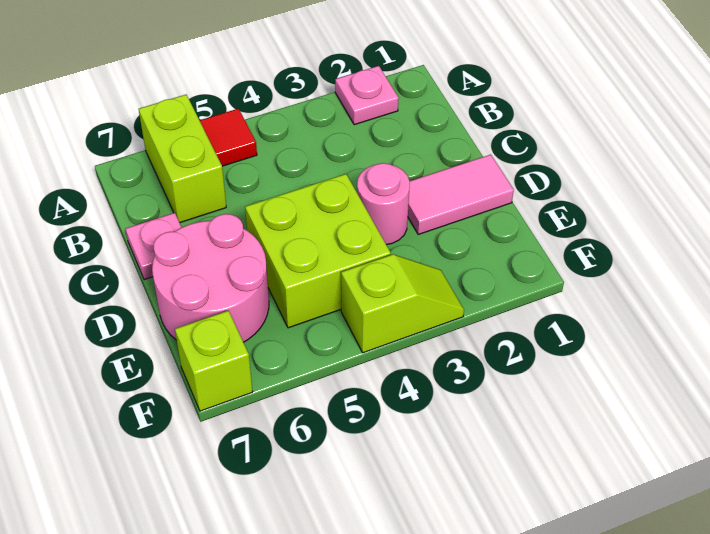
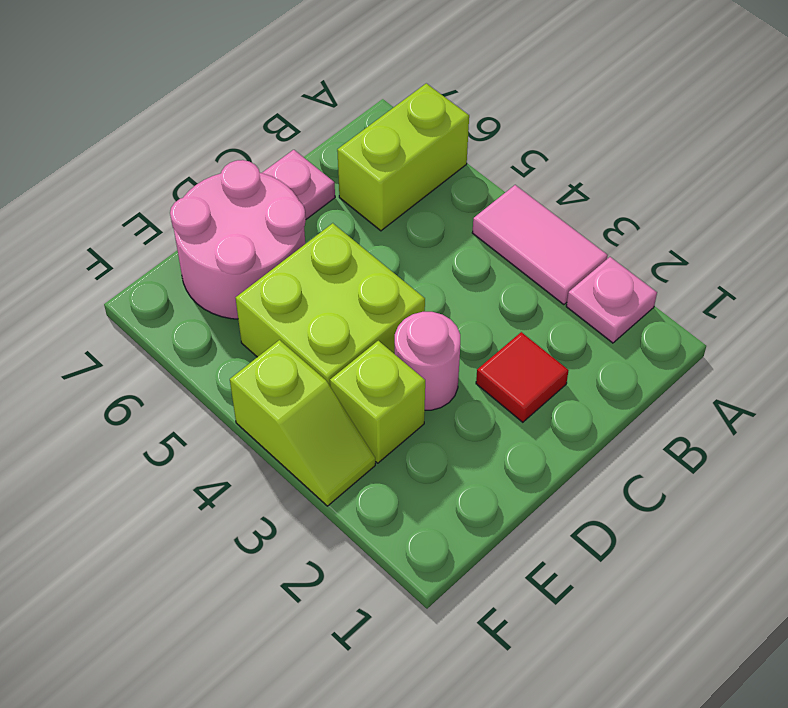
red 1x1 tile [200,109,257,166] -> red 1x1 tile moved to [476,332,569,422]
pink 1x2 tile [408,155,514,234] -> pink 1x2 tile moved to [472,185,608,305]
lime 1x1 brick [175,311,253,411] -> lime 1x1 brick moved to [330,341,425,463]

